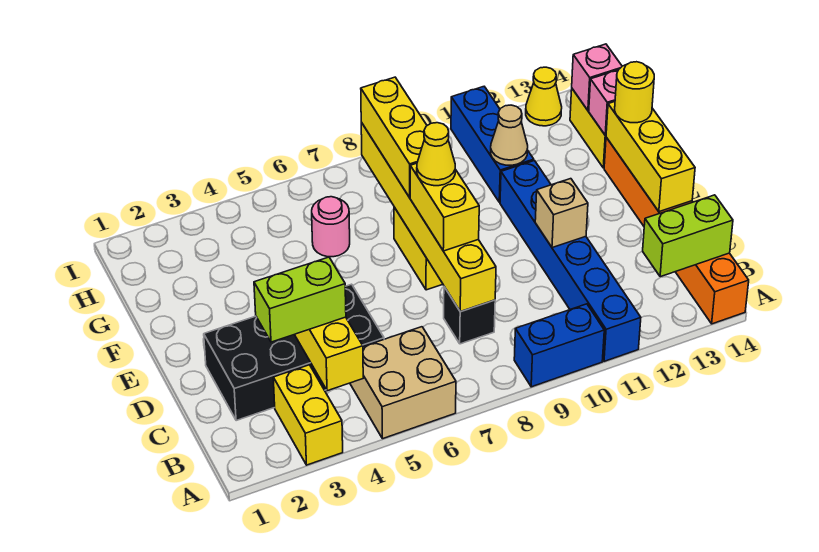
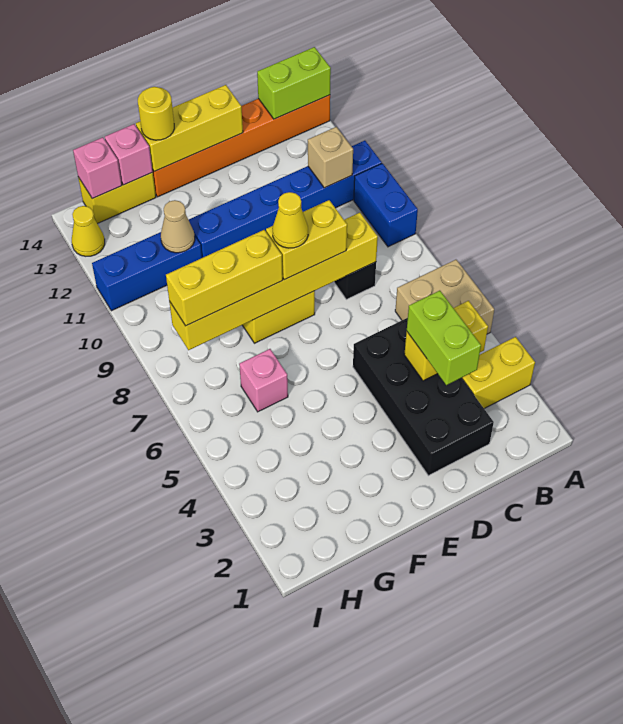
lime 1x2 brick [643,195,733,277] -> lime 1x2 brick turned to [257,47,331,119]
tan 1x1 brick [535,179,588,248] -> tan 1x1 brick moved to [308,127,353,188]
pink 1x1 round brick [312,197,350,257] -> pink 1x1 brick [239,349,288,412]

